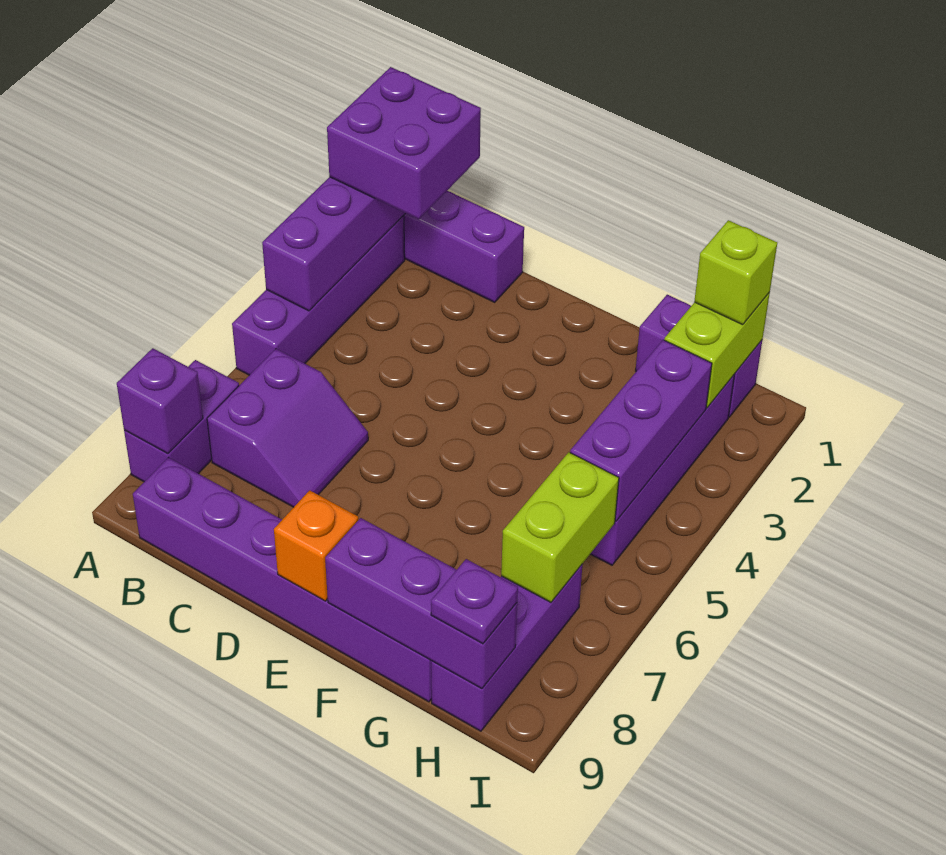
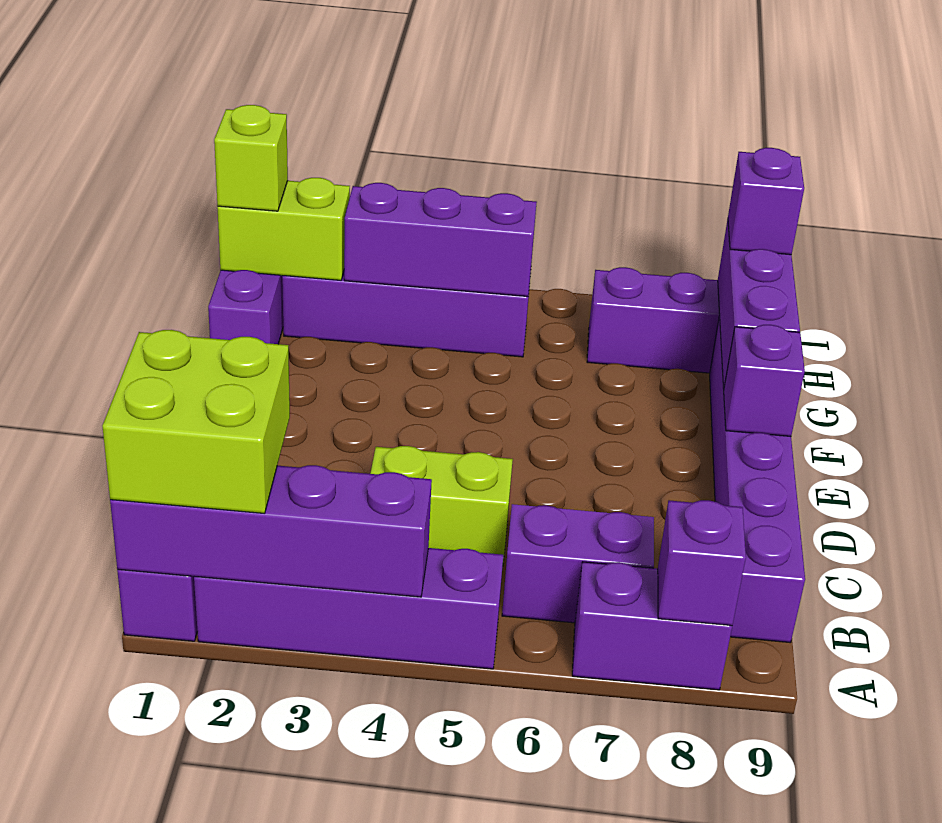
purple 2x2 brick [327,67,481,219] -> lime 2x2 brick [102,330,290,514]
orange 1x1 brick [274,490,358,601] -> purple 1x1 brick [724,325,805,436]
lime 1x2 brick [501,452,619,602] -> lime 1x2 brick moved to [370,446,513,563]
purple 1x1 plate [431,559,518,644] -> purple 1x1 brick [728,148,804,255]

